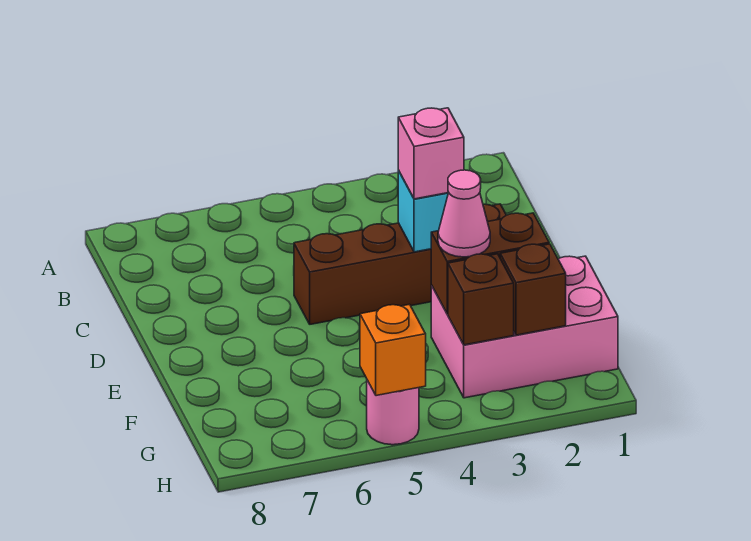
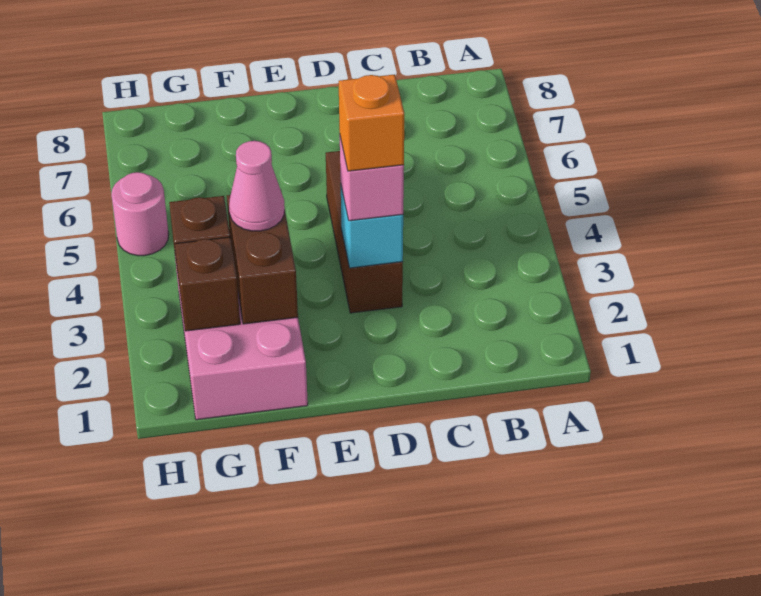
brown 1x4 brick [294,204,506,324] -> brown 1x3 brick [326,151,403,313]
orange 1x1 brick [360,304,426,396] -> orange 1x1 brick moved to [339,75,404,171]

